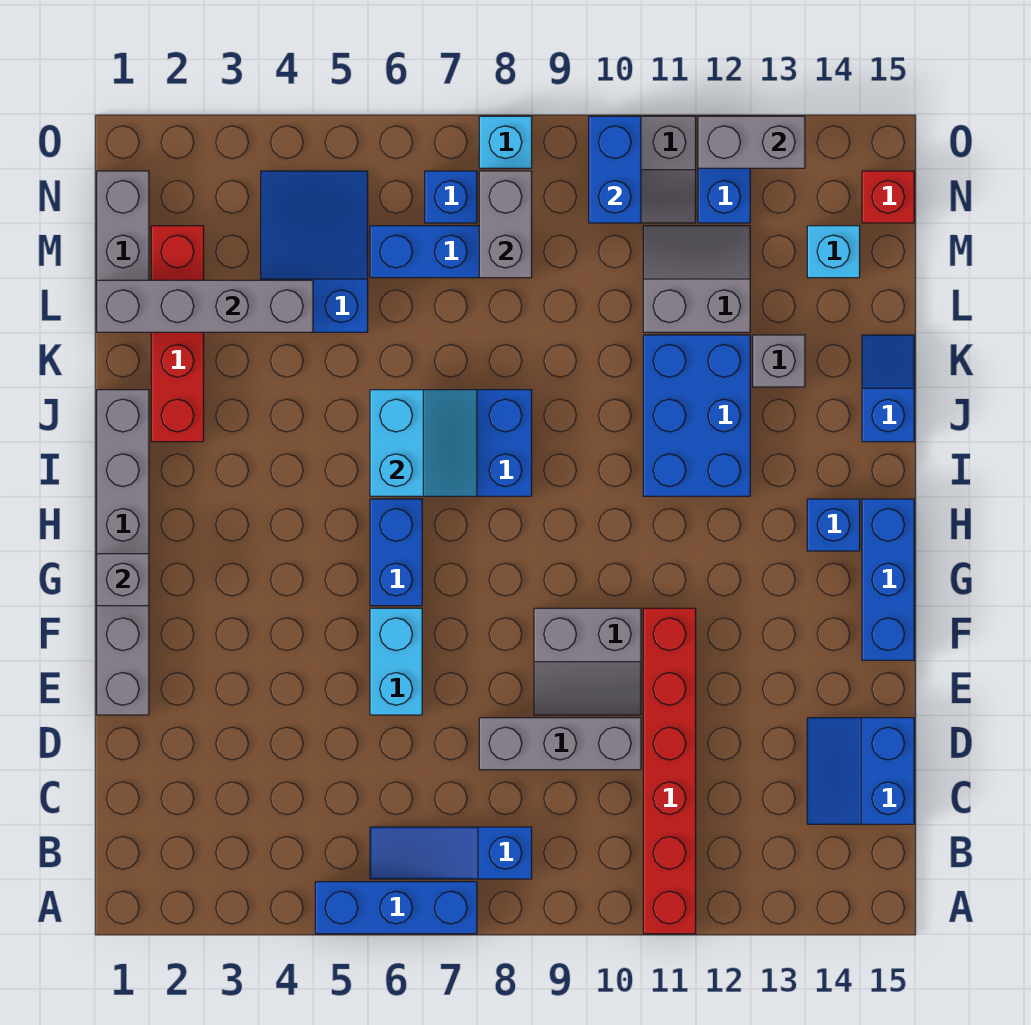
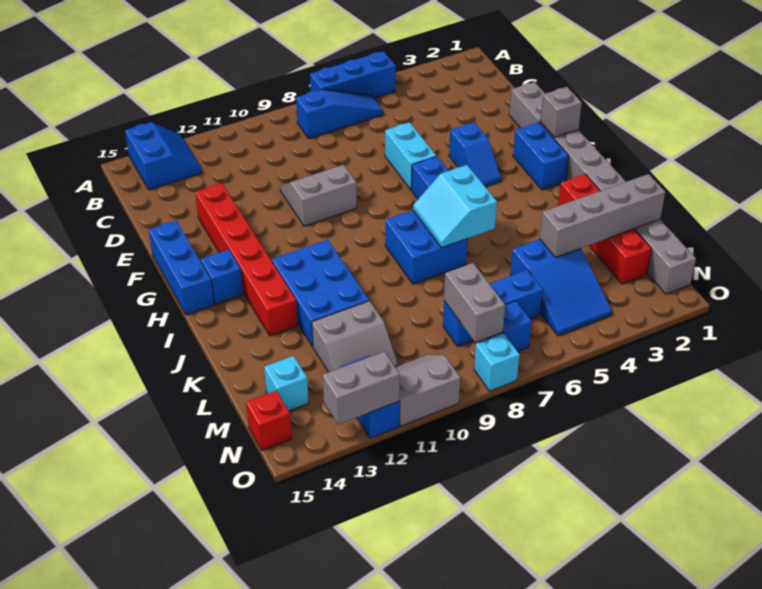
red 1x6 brick [643,608,696,934] -> red 1x6 brick moved to [195,183,298,336]
blue 2x2 slope [807,718,914,824] -> blue 2x2 slope moved to [125,122,202,190]
grey 1x3 brick [479,718,641,770] -> none
blue 1x2 slope [862,335,914,442] -> blue 1x2 slope moved to [449,122,501,187]
grey 1x1 brick [753,335,805,387] -> none
blue 1x2 brick [589,116,641,223] -> blue 1x2 brick moved to [513,122,569,190]

